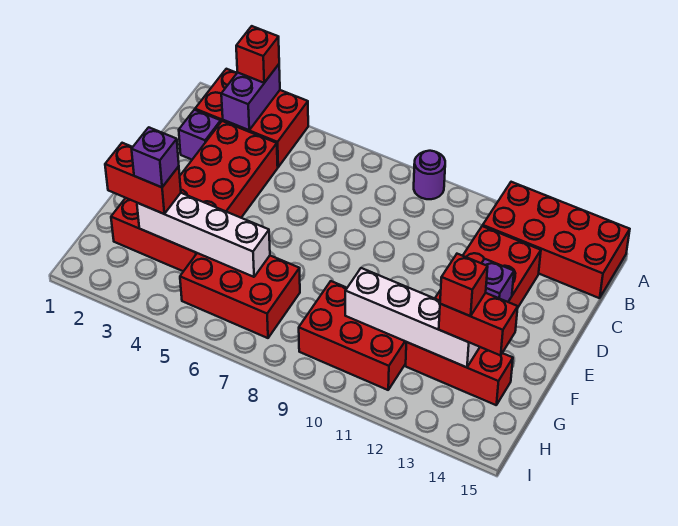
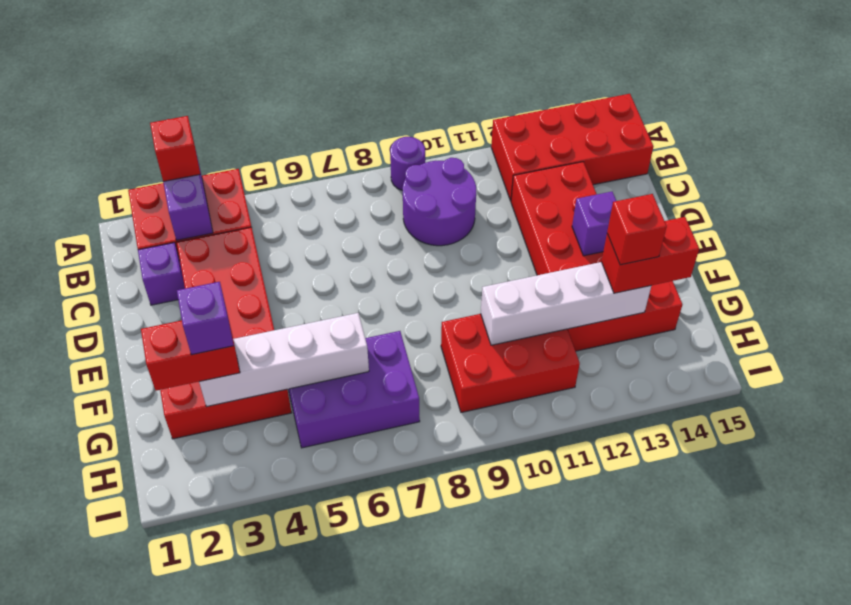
none -> purple 2x2 round brick [403,158,476,246]
red 2x3 brick [180,253,300,338] -> purple 2x3 brick [288,331,420,448]

